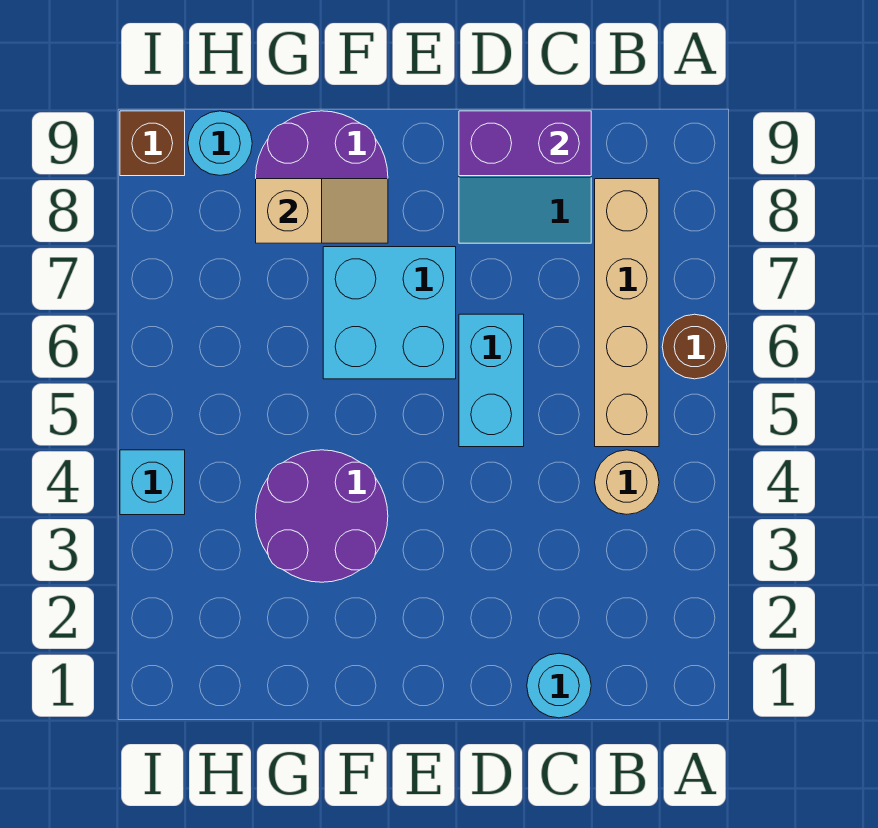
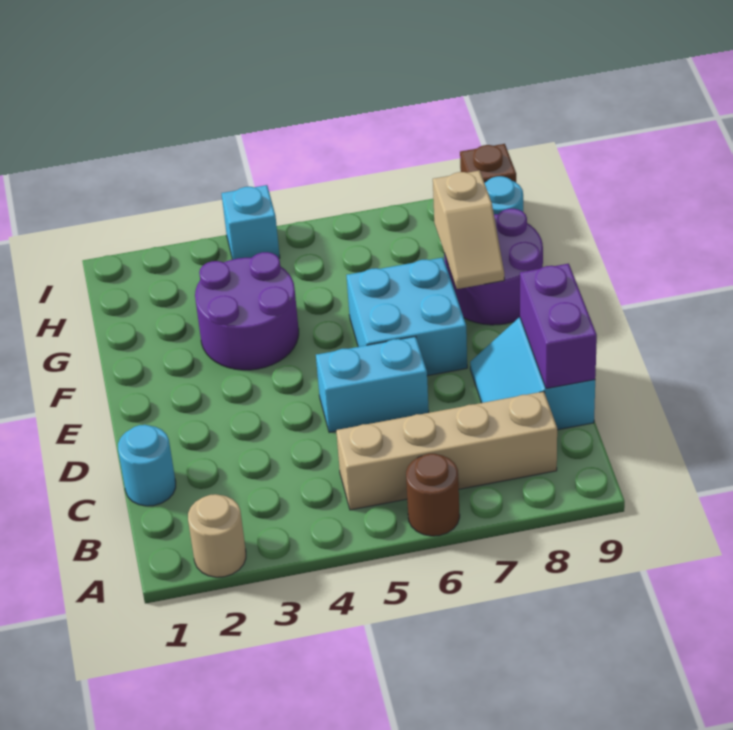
tan 1x1 round brick [595,450,659,514] -> tan 1x1 round brick moved to [188,494,246,577]

